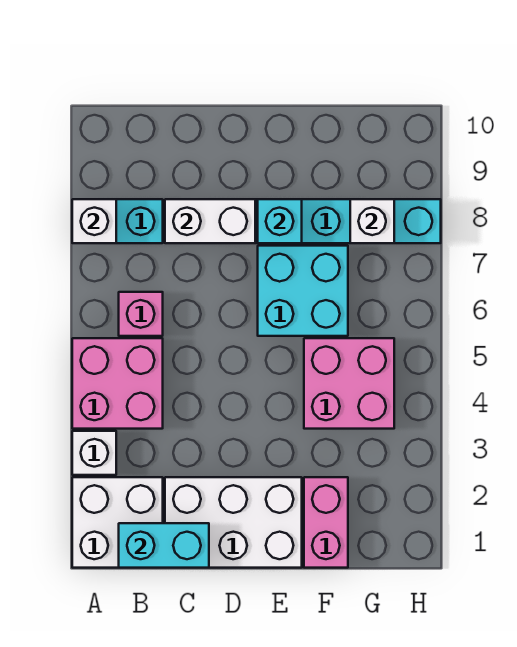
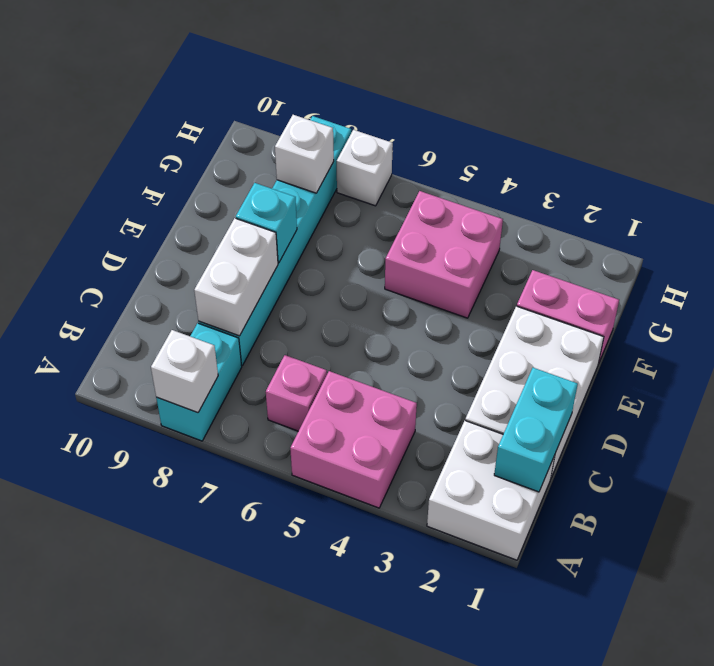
white 1x1 brick [72,431,116,475] -> white 1x1 brick moved to [337,130,393,206]
cyan 2x2 brick [258,246,348,336] -> none

